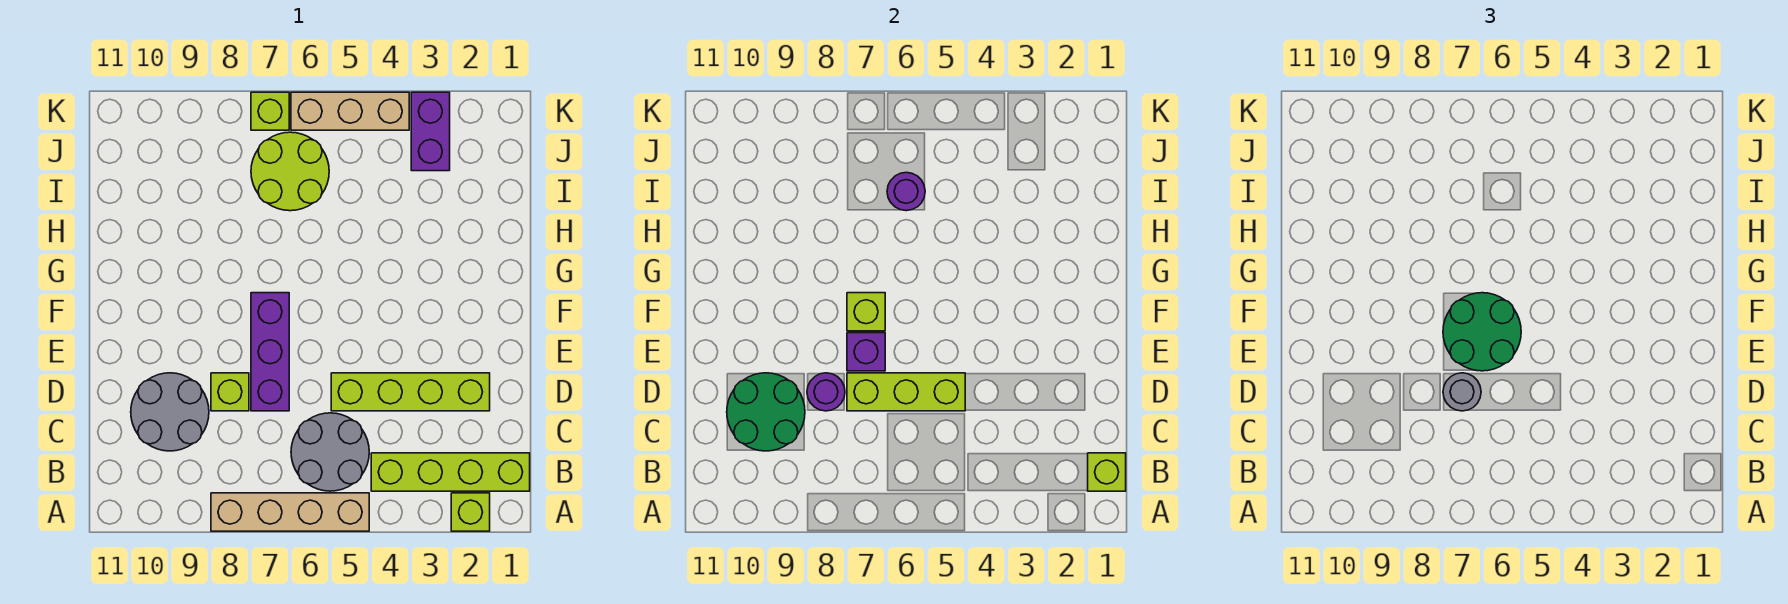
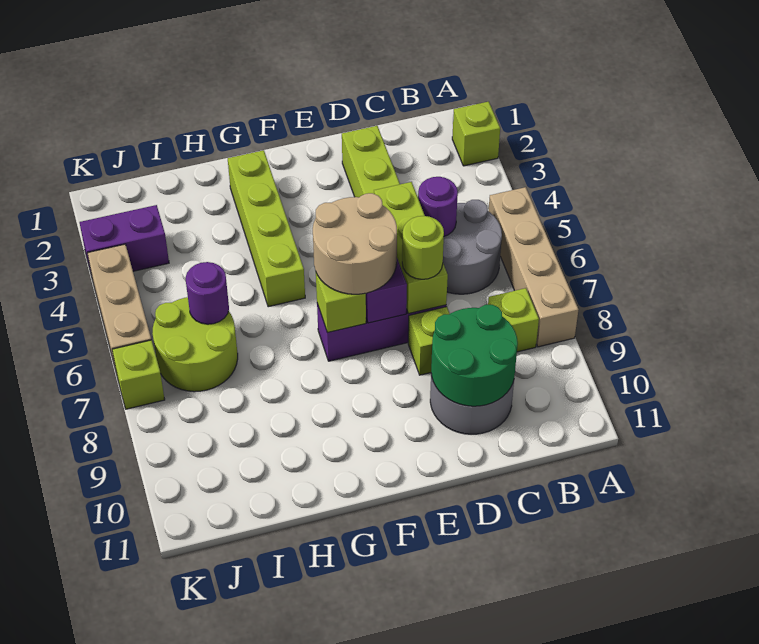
lime 1x4 brick [371,453,530,491] -> lime 1x4 brick moved to [228,150,305,307]
lime 1x1 brick [1088,453,1126,491] -> lime 1x1 brick moved to [488,288,539,352]
grey 1x1 round brick [1443,373,1481,411] -> lime 1x1 round brick [402,216,444,279]
purple 1x1 round brick [807,373,845,411] -> purple 1x1 round brick moved to [418,177,458,236]
green 2x2 round brick [1443,293,1521,371] -> tan 2x2 round brick [313,193,397,294]

